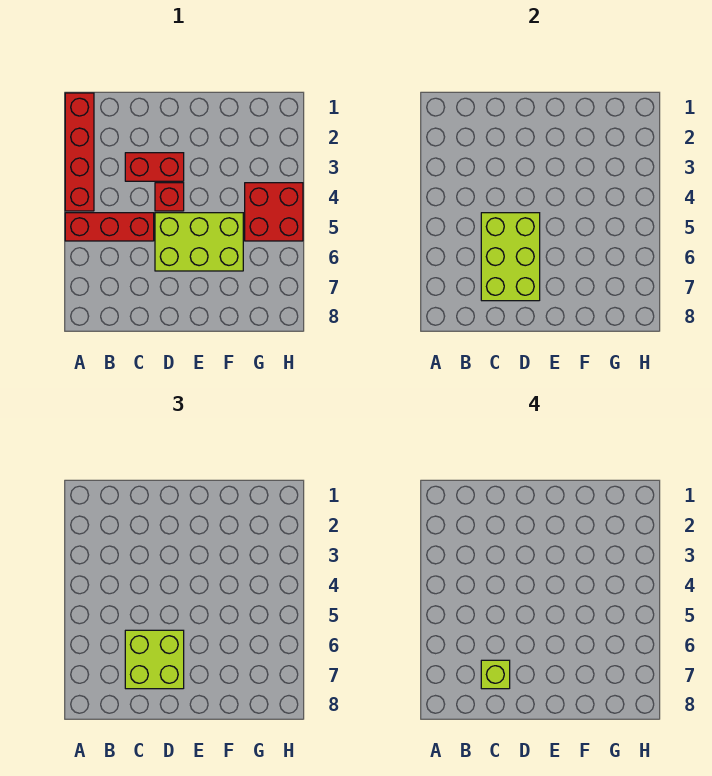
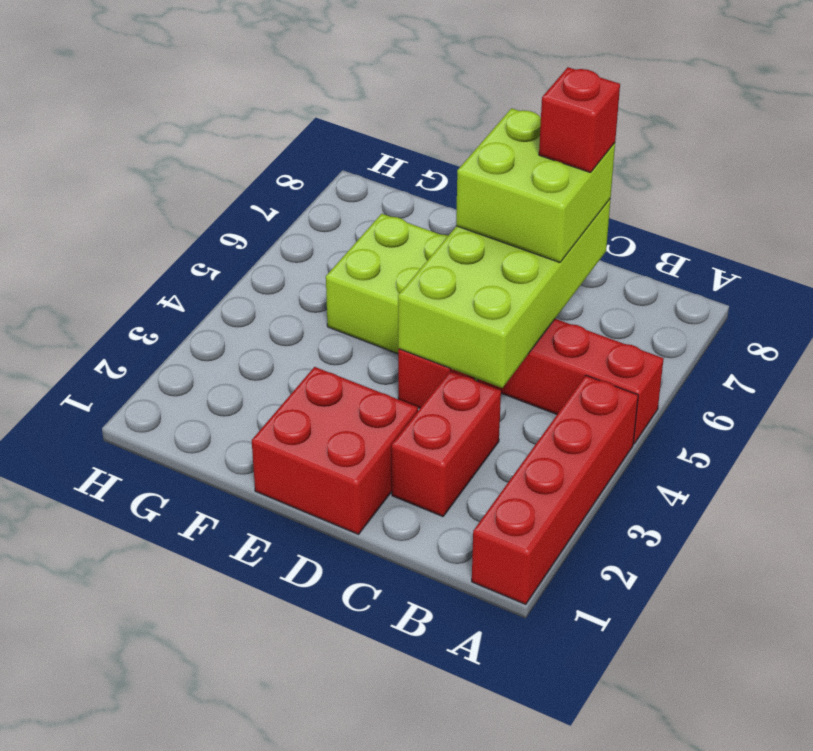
red 1x2 brick [125,153,184,181] -> red 1x2 brick turned to [392,371,501,517]
lime 2x3 brick [481,213,540,301] -> lime 2x4 brick [398,199,611,388]
lime 1x1 brick [481,660,510,689] -> red 1x1 brick [539,67,620,173]
red 2x2 brick [245,183,303,241] -> red 2x2 brick moved to [252,367,418,534]

